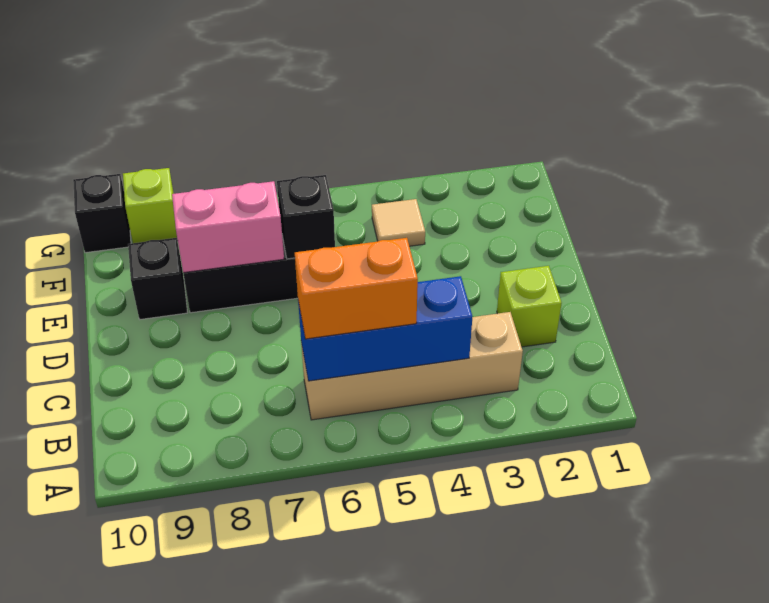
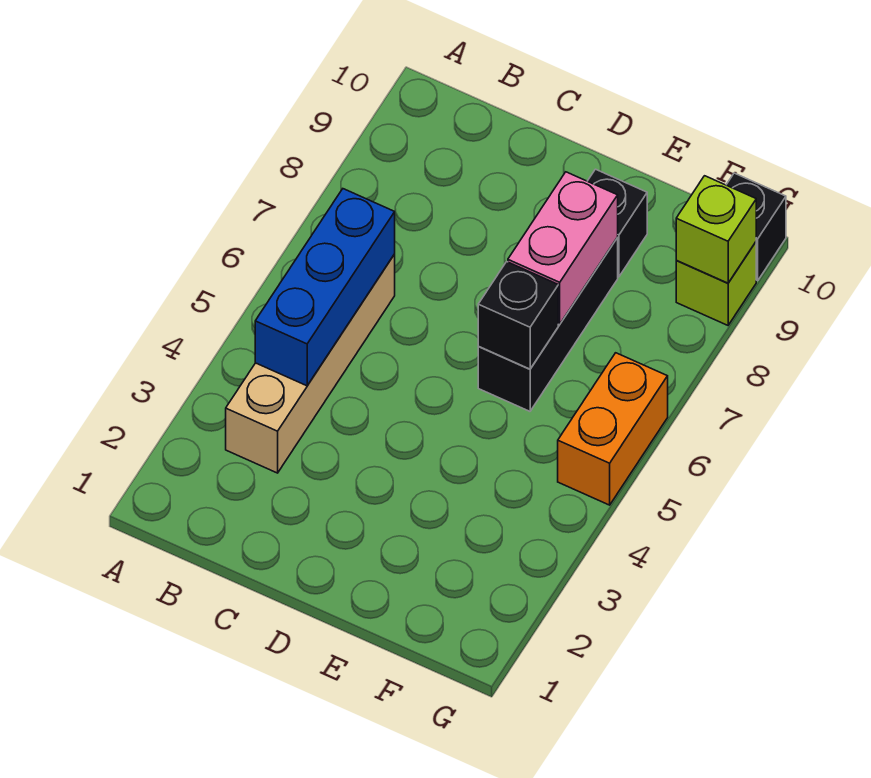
orange 1x2 brick [295,238,418,339] -> orange 1x2 brick moved to [558,353,668,505]
lime 1x1 brick [497,266,562,347] -> lime 1x1 brick moved to [676,176,756,283]
tan 1x1 tile [372,199,425,246] -> none

